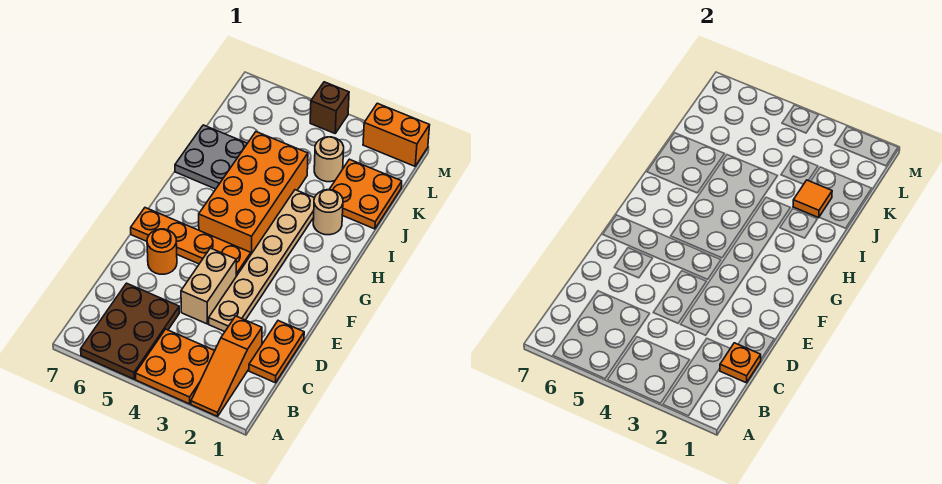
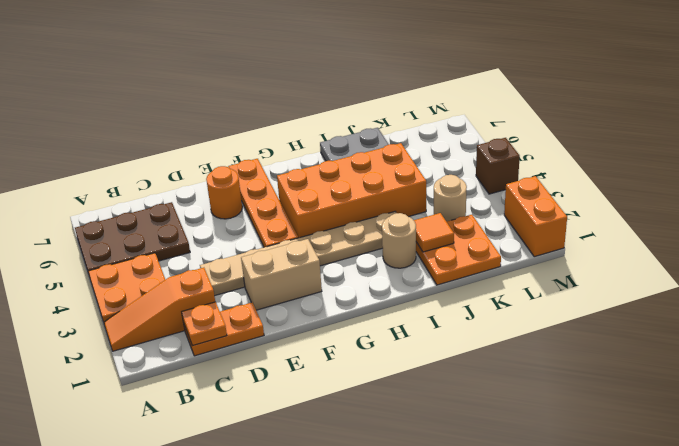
tan 1x2 brick [181,248,236,324] -> tan 1x2 brick moved to [241,239,322,310]

